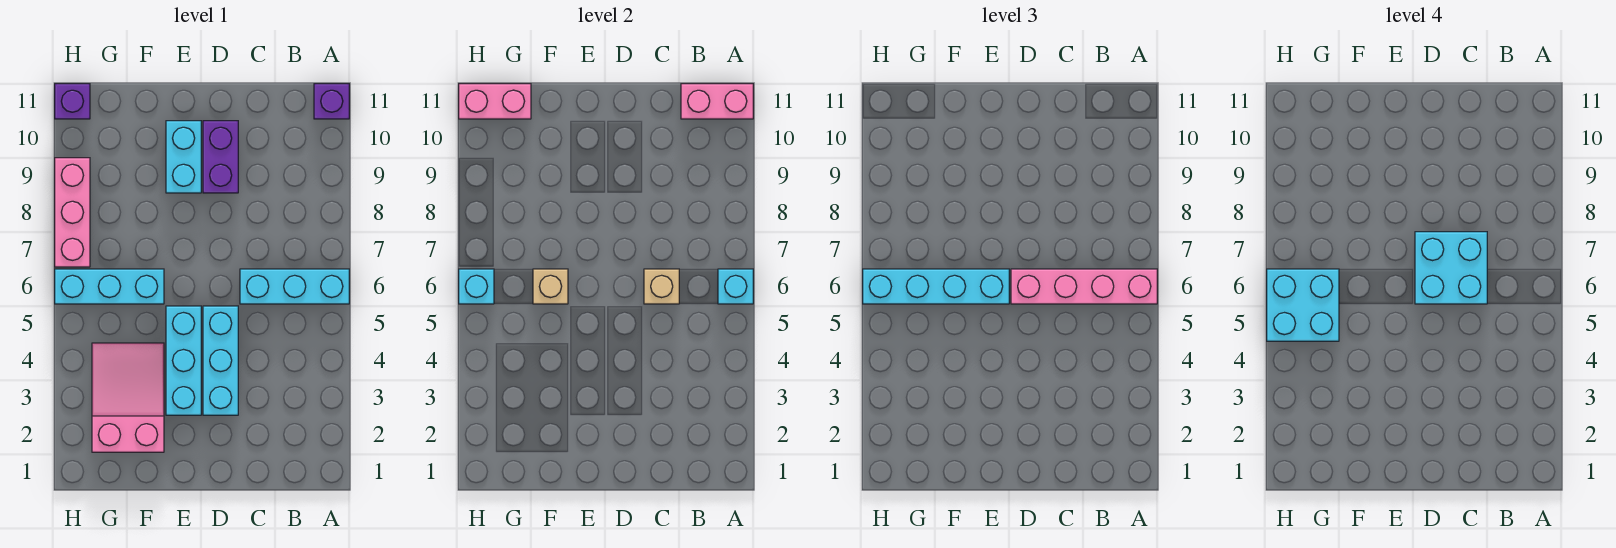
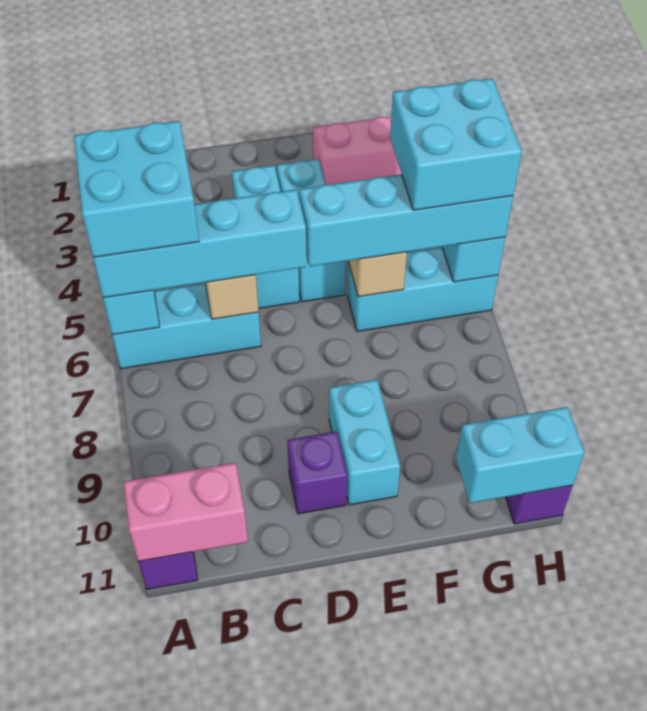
pink 1x4 brick [1011,269,1157,304] -> cyan 1x4 brick [93,189,307,298]
cyan 2x2 brick [1415,232,1487,304] -> cyan 2x2 brick moved to [74,121,199,257]
purple 1x2 brick [203,121,238,193] -> purple 1x1 brick [287,432,347,514]
pink 1x2 brick [459,84,531,119] -> cyan 1x2 brick [456,407,584,503]
pink 1x3 brick [55,158,90,267] -> none

